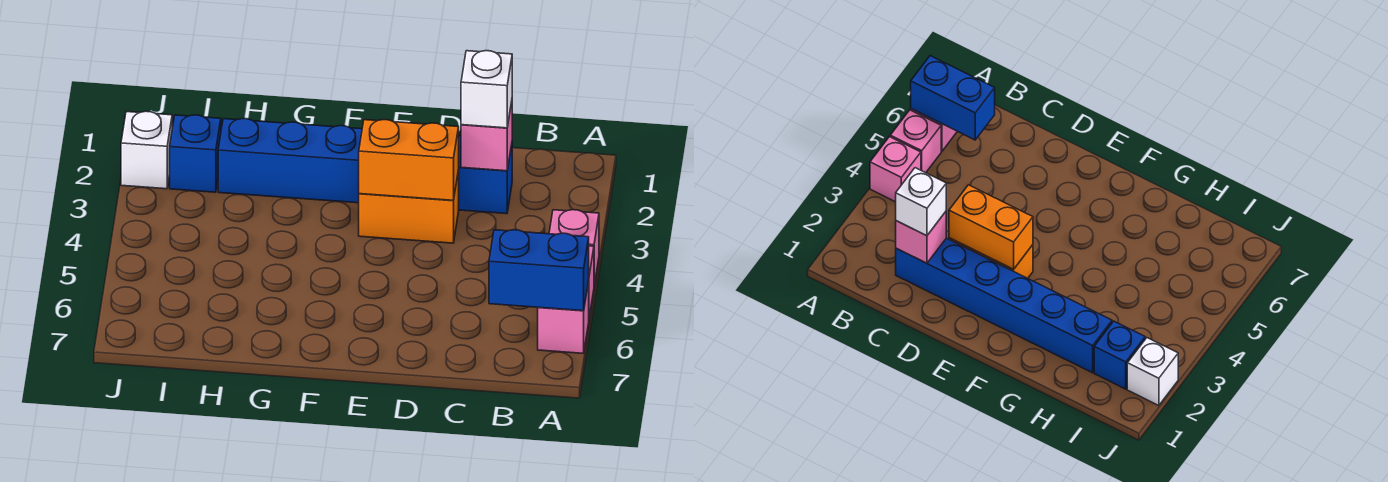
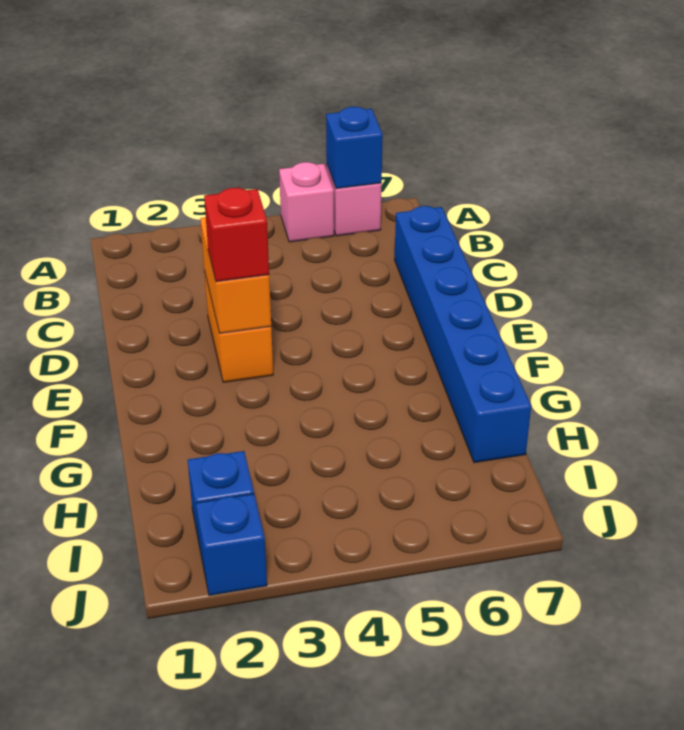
pink 1x1 brick [549,210,599,285] -> none
blue 1x2 brick [489,230,589,311] -> blue 1x1 brick [326,107,383,189]
blue 1x6 brick [218,119,512,214] -> blue 1x6 brick moved to [395,206,531,463]
pink 1x1 brick [461,102,512,171] -> none
white 1x1 brick [461,51,512,128] -> none
none -> red 1x1 brick [204,188,269,282]
white 1x1 brick [121,111,172,189] -> blue 1x1 brick [196,494,267,596]

